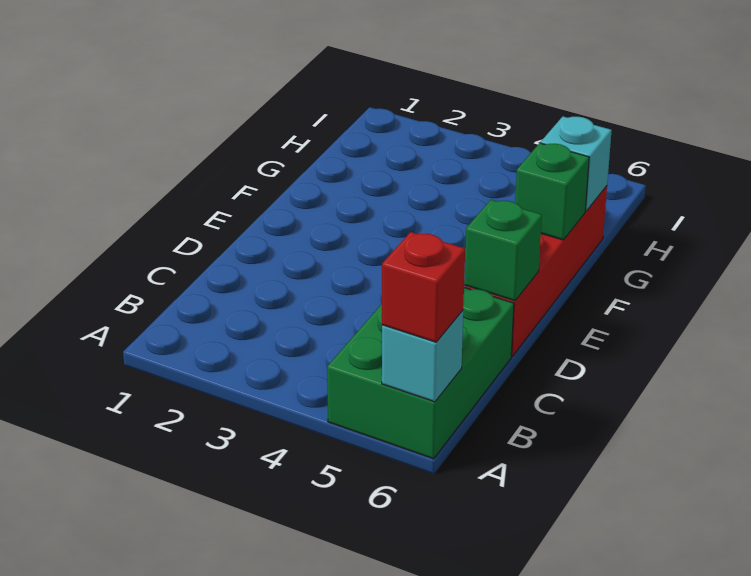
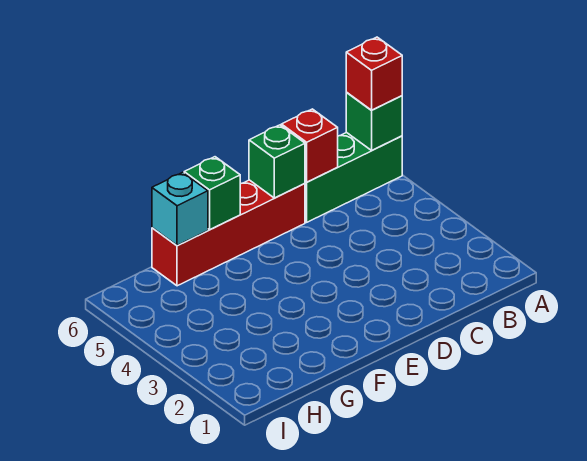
green 2x3 brick [327,288,514,459] -> green 1x3 brick [305,133,402,222]
cyan 1x1 brick [382,311,463,402] -> green 1x1 brick [346,93,402,150]
none -> red 1x1 brick [281,109,338,182]

